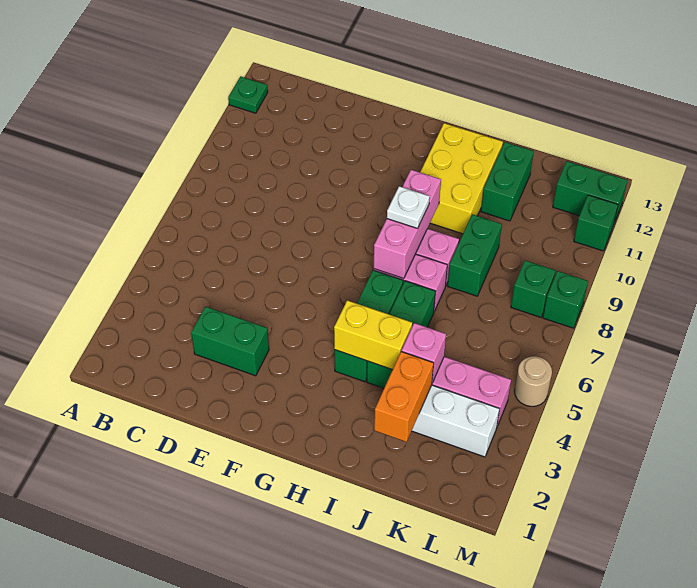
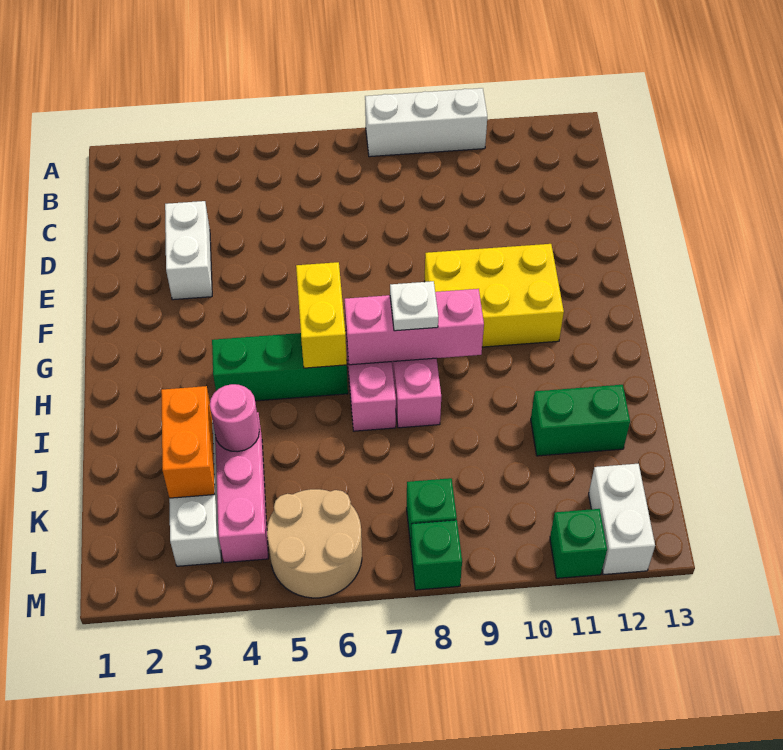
none -> white 1x3 brick [365,88,487,157]
green 1x1 plate [228,76,268,113] -> none
green 1x2 brick [191,307,269,376] -> white 1x2 brick [165,201,212,300]
yellow 1x2 brick [334,300,412,370] -> yellow 1x2 brick moved to [296,262,347,368]
yellow 2x3 brick [420,123,503,234] -> yellow 2x3 brick moved to [424,244,564,347]
green 1x3 brick [367,281,435,388] -> none
orange 1x2 brick [374,351,434,442] -> orange 1x2 brick turned to [161,386,215,498]
pink 1x1 brick [402,323,446,383] -> pink 1x1 round brick [210,384,259,452]
green 1x2 brick [448,214,502,296] -> none
green 1x2 brick [553,161,628,223] -> white 1x2 brick [589,464,655,575]
tan 1x1 round brick [515,356,552,406] -> tan 2x2 round brick [267,489,362,598]

